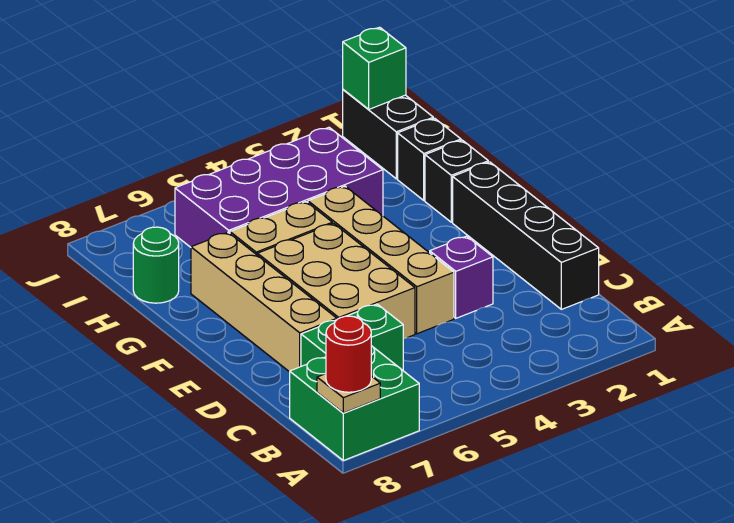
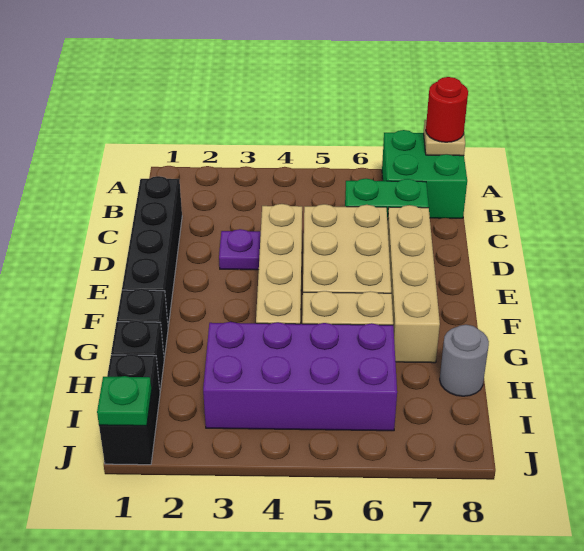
purple 1x1 brick [430,236,493,318] -> purple 1x1 plate [219,229,261,270]
green 1x1 round brick [133,227,179,303] -> grey 1x1 round brick [440,325,489,396]
green 1x1 brick [343,27,406,109] -> green 1x1 plate [97,376,152,426]

